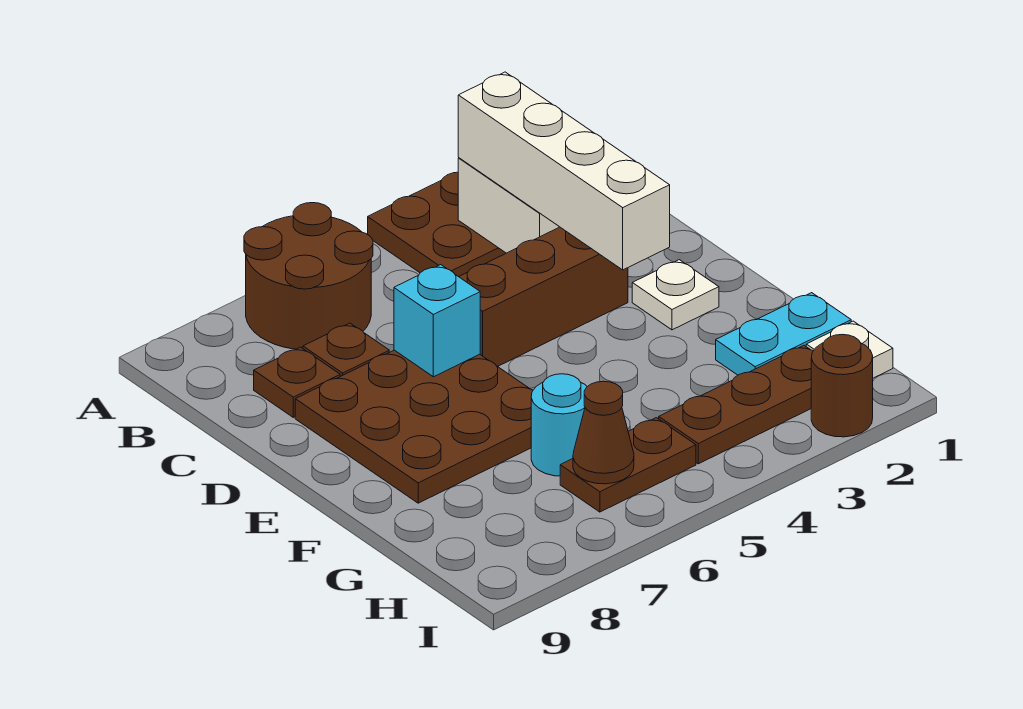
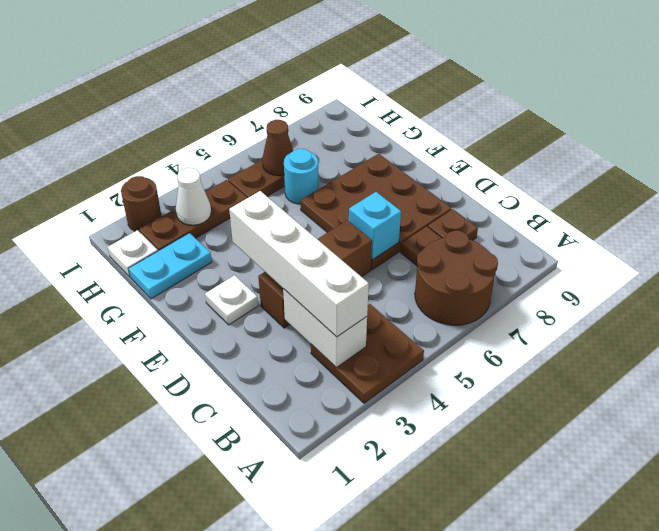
none -> white 1x1 cone [176,168,211,225]

